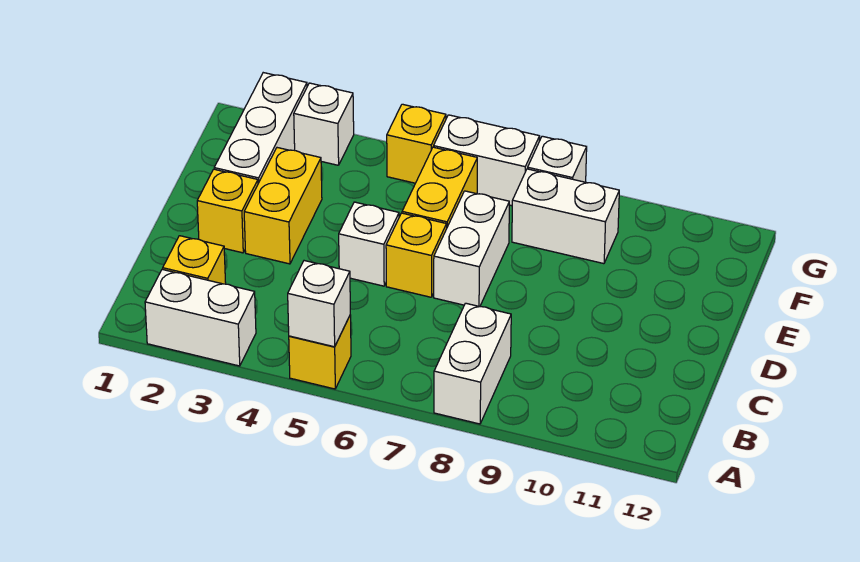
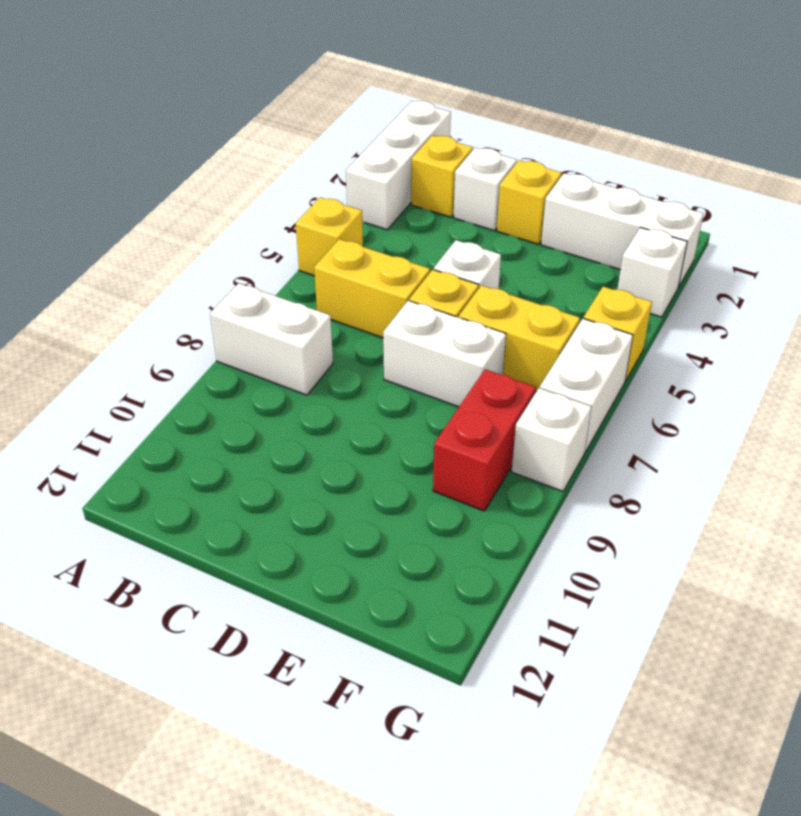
white 1x2 brick [145,269,256,366] -> white 1x3 brick [346,101,451,230]
white 1x1 brick [288,261,350,347] -> white 1x1 brick moved to [454,148,517,231]
yellow 1x2 brick [244,148,322,264] -> yellow 1x2 brick moved to [314,239,430,338]
white 1x2 brick [512,169,619,264] -> red 1x2 brick [433,369,536,511]

